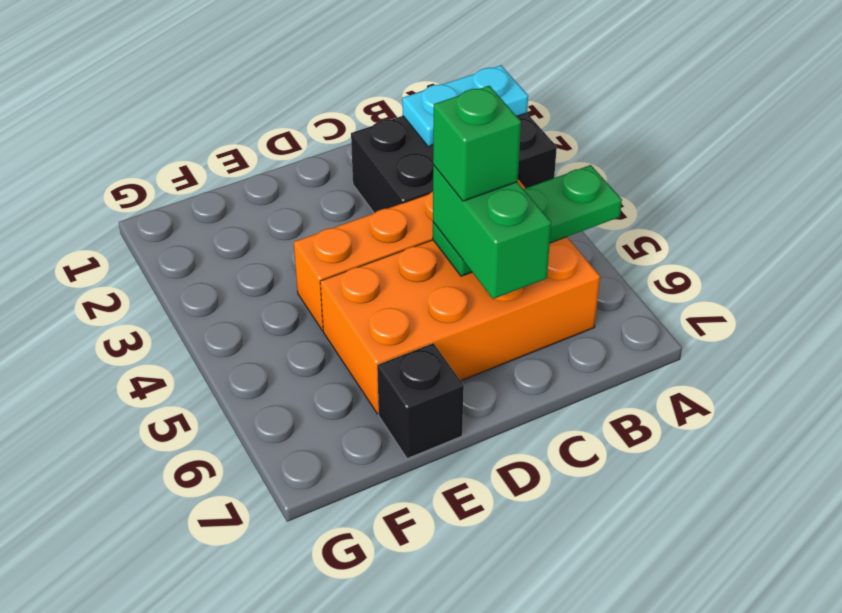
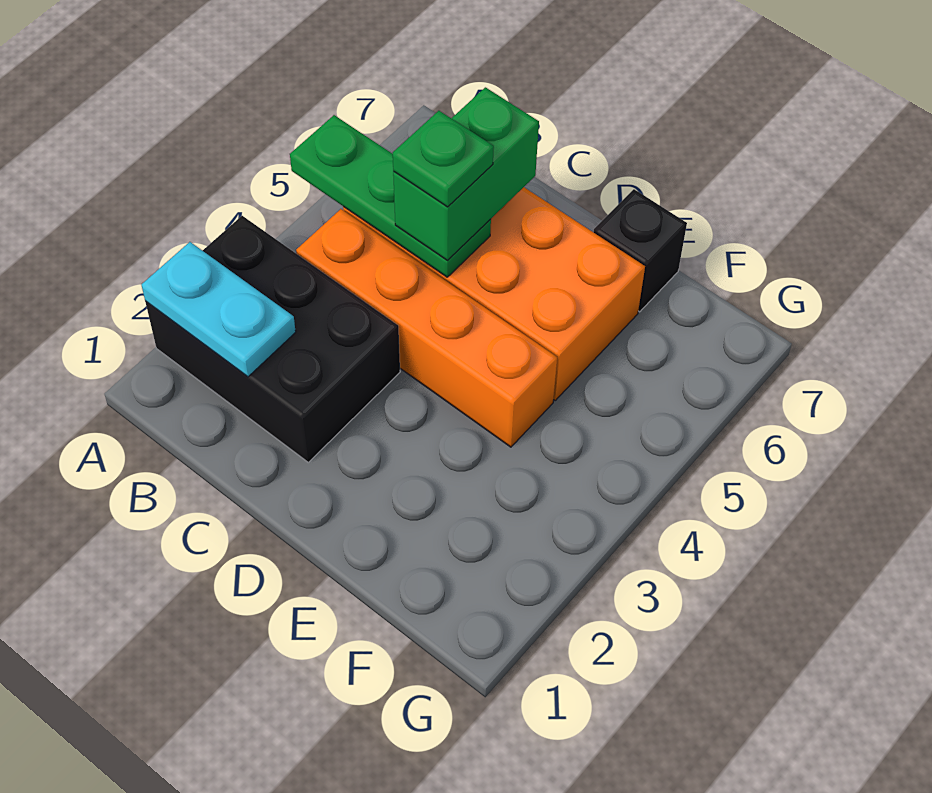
green 1x1 brick [433,86,521,201] -> green 1x1 plate [393,111,494,207]

